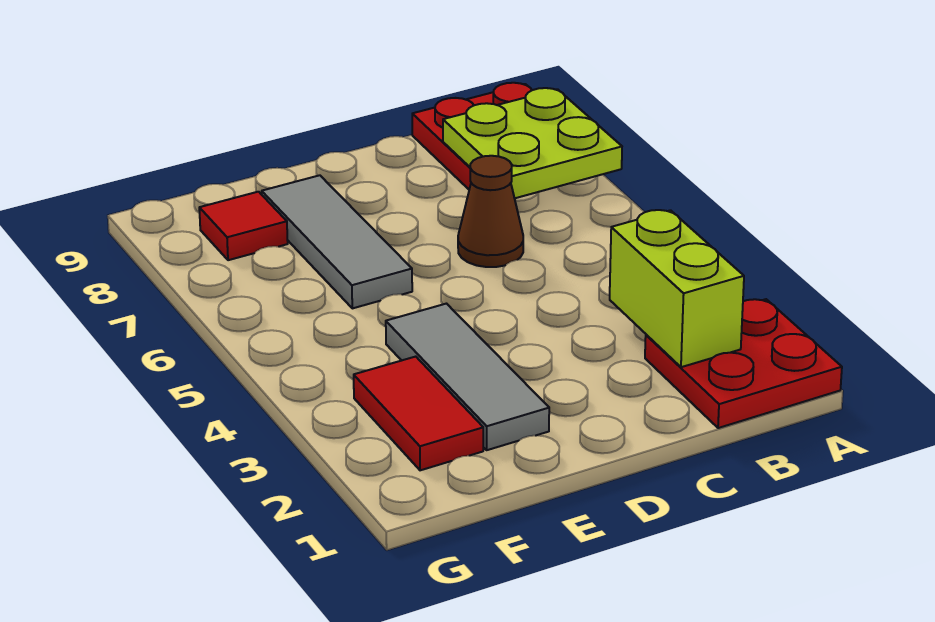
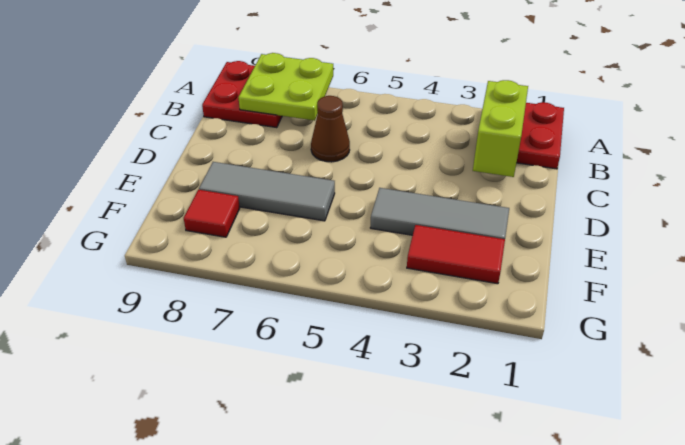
lime 1x2 brick [610,210,744,367] -> lime 1x2 brick turned to [473,80,528,177]

